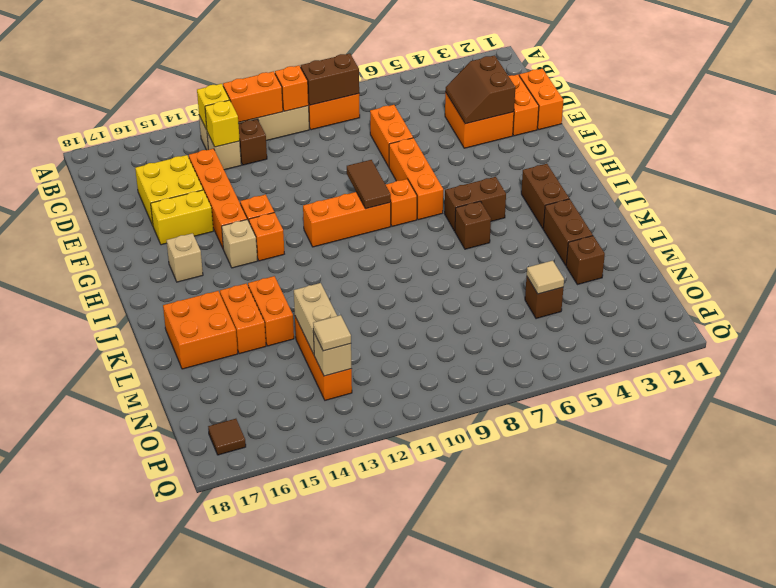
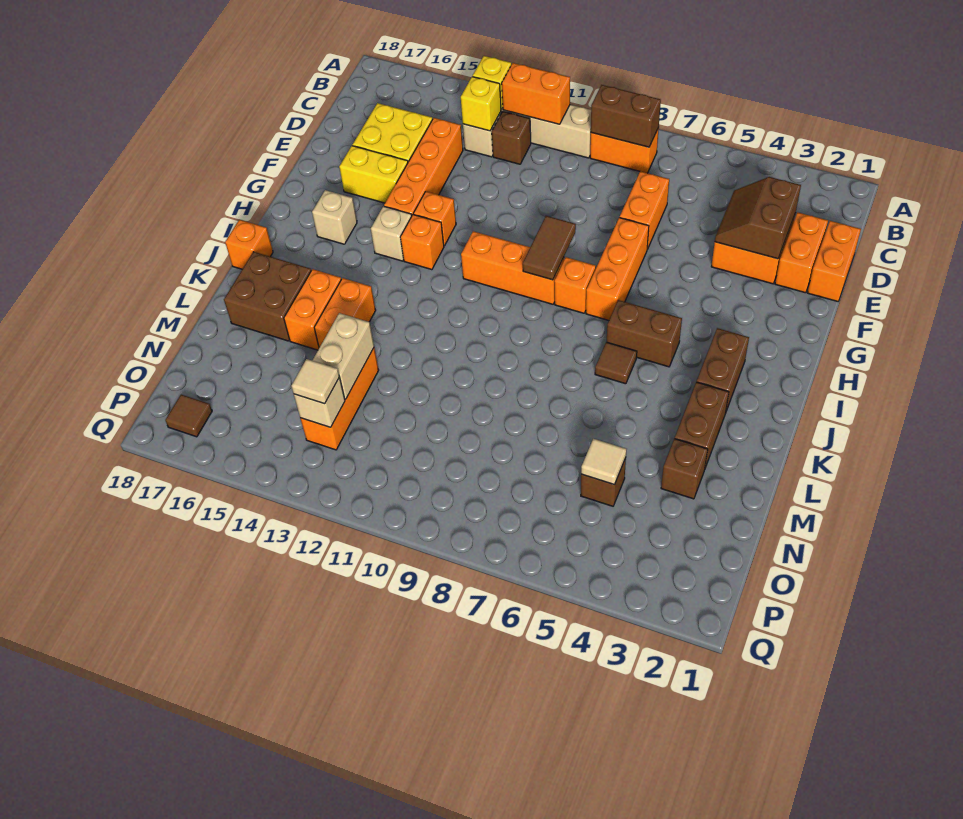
orange 1x1 brick [275,66,309,111] -> orange 1x1 brick moved to [225,220,273,269]
brown 1x1 brick [455,201,491,249] -> brown 1x1 tile [595,342,637,384]
orange 2x2 brick [163,291,238,369] -> brown 2x2 brick [224,252,311,341]

